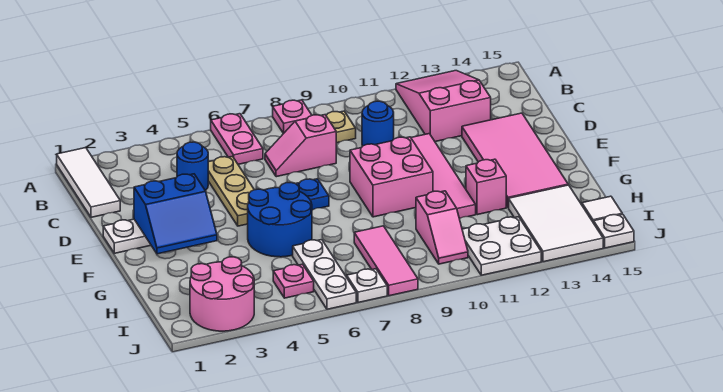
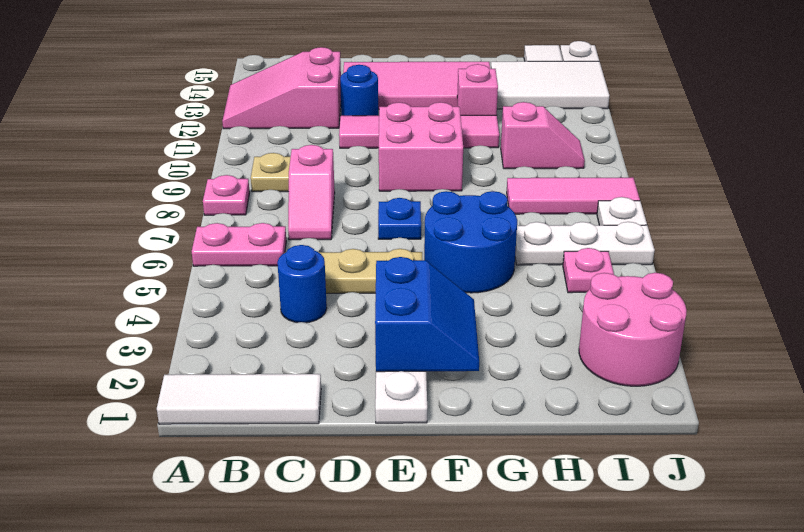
blue 1x1 round brick [362,101,394,146] -> blue 1x1 round brick moved to [340,65,378,116]
white 2x2 plate [462,217,541,275] -> none

